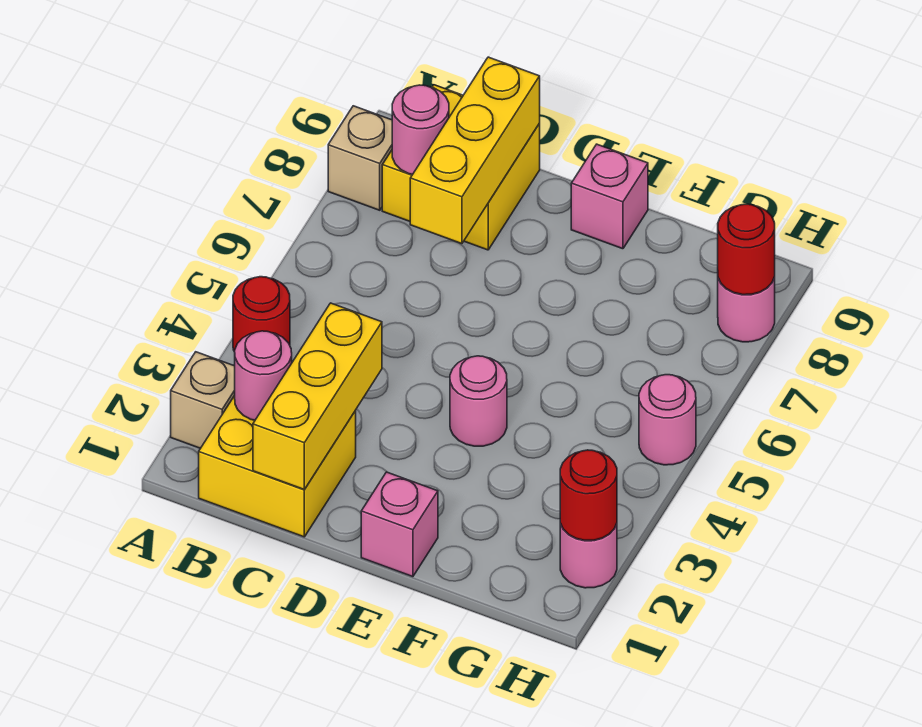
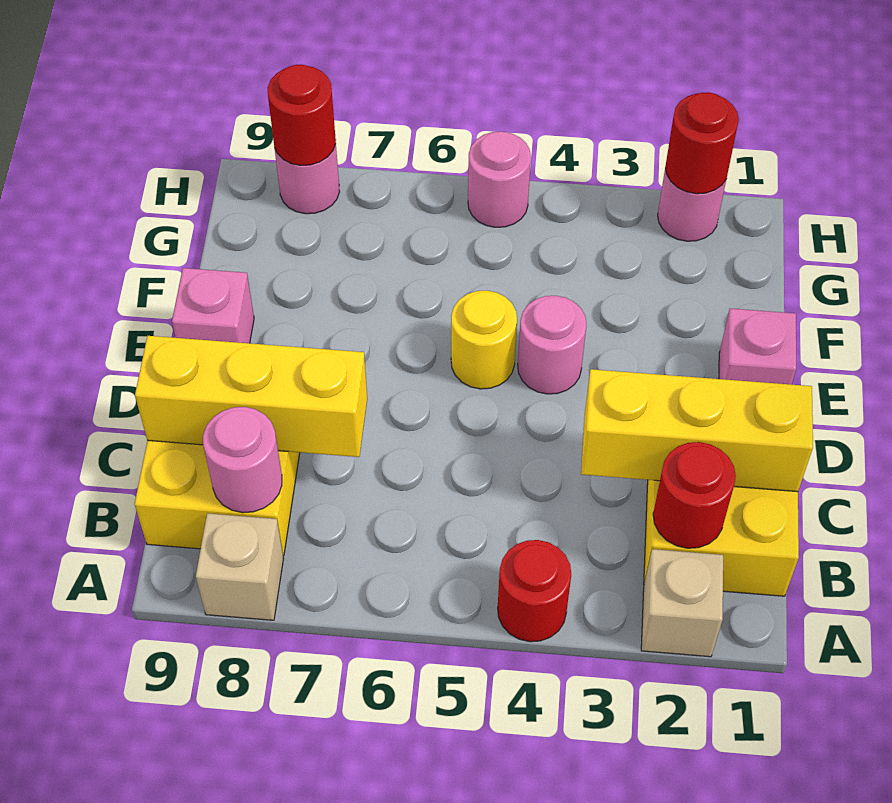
pink 1x1 round brick [235,331,292,420] -> red 1x1 round brick [653,442,736,548]
none -> yellow 1x1 round brick [451,290,517,389]

